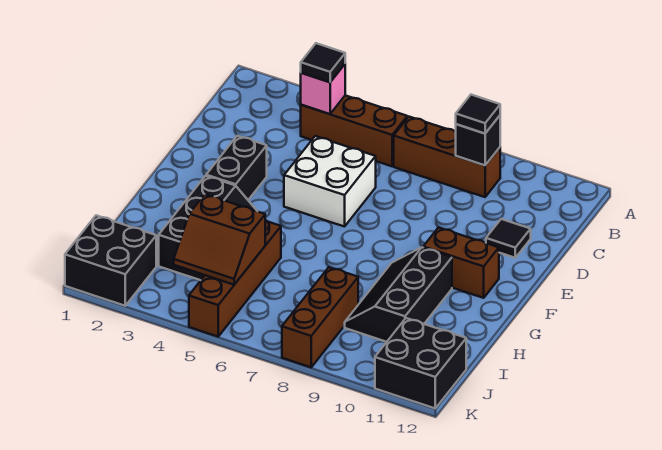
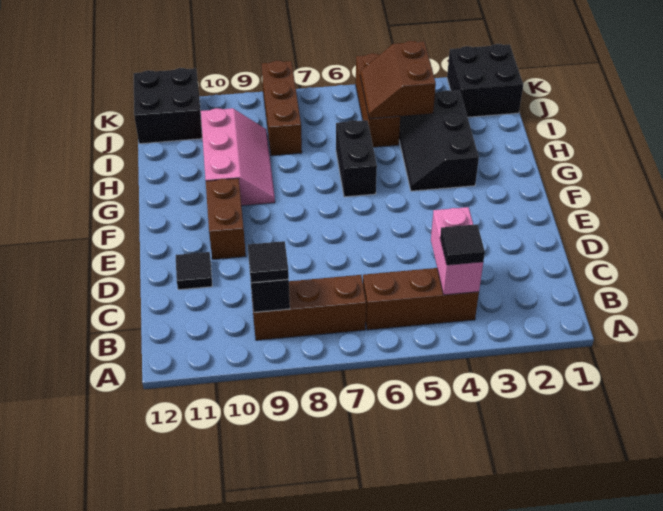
pink 1x1 brick [301,64,345,114] -> pink 1x2 brick [431,207,483,295]
white 2x2 brick [284,136,376,227] -> none
black 1x2 brick [206,136,267,200] -> black 1x2 brick moved to [336,120,377,197]
brown 1x2 brick [423,227,499,298] -> brown 1x2 brick turned to [206,178,246,259]
black 2x3 slope [345,247,452,342] -> pink 2x3 slope [201,108,275,206]
brown 1x4 brick [189,220,281,336] -> brown 1x3 brick [356,53,400,147]
brown 2x2 slope [174,194,265,285] -> brown 2x2 slope turned to [360,41,436,119]

